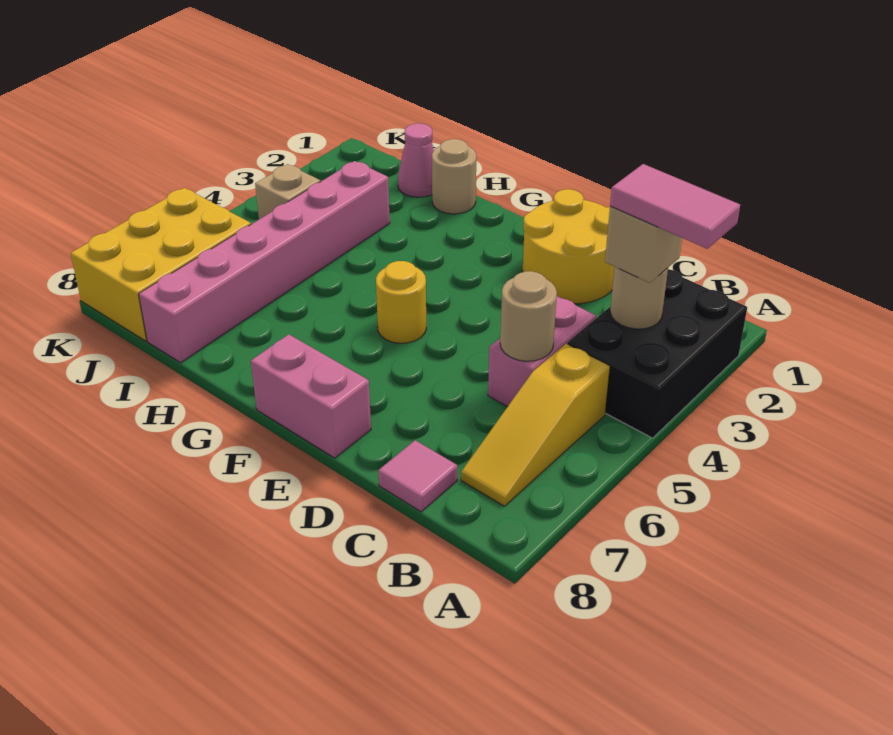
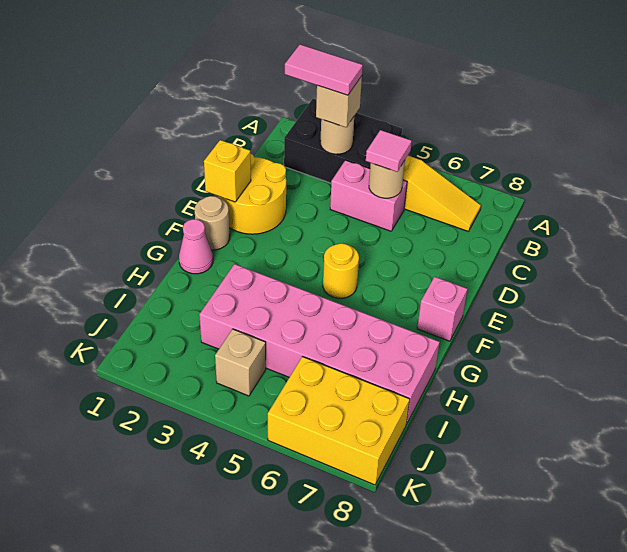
pink 1x2 tile [610,164,740,249] -> pink 1x2 tile turned to [285,44,363,95]
pink 1x1 tile [378,440,457,512] -> pink 1x1 tile moved to [366,130,412,172]
none -> yellow 1x1 brick [204,140,251,202]
pink 1x2 brick [251,334,371,458] -> pink 1x1 brick [417,277,467,341]
tan 1x1 round brick [432,139,476,214] -> tan 1x1 round brick moved to [195,196,230,250]
pink 1x1 cone [398,123,434,197] -> pink 1x1 cone moved to [179,219,213,274]
pink 1x6 brick [139,161,390,363] -> pink 2x6 brick [199,264,440,424]

